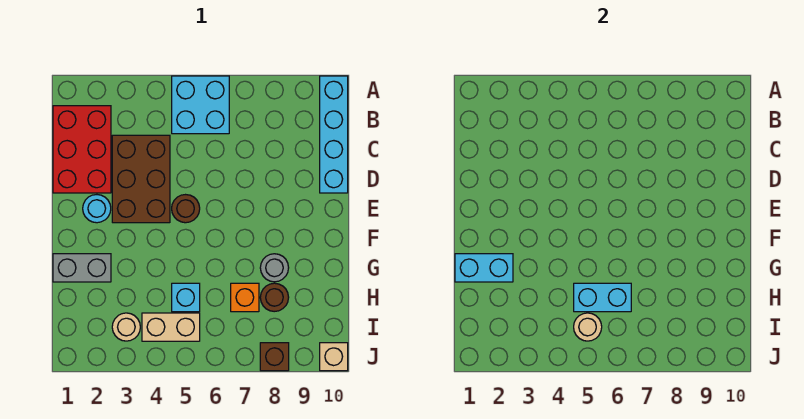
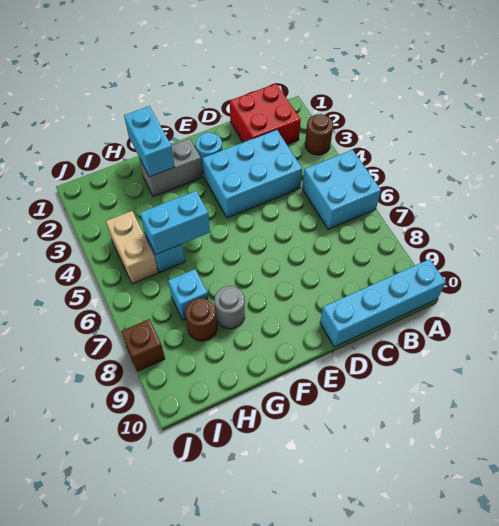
red 2x3 brick [53,106,111,193] -> red 2x2 brick [230,84,301,144]
brown 2x3 brick [112,135,170,223] -> cyan 2x3 brick [203,130,302,218]
brown 1x1 round brick [172,195,200,223] -> brown 1x1 round brick moved to [305,114,333,155]
grey 1x2 brick [53,254,111,282] -> grey 1x2 brick turned to [139,139,202,197]
cyan 1x2 brick [574,283,631,312] -> cyan 1x2 brick turned to [140,191,210,254]
orange 1x1 brick [231,283,259,312] -> cyan 1x1 brick [168,269,208,320]
tan 1x1 round brick [112,313,140,341] -> none
tan 1x1 round brick [574,313,602,341] -> none
tan 1x1 brick [320,343,348,371] -> none

